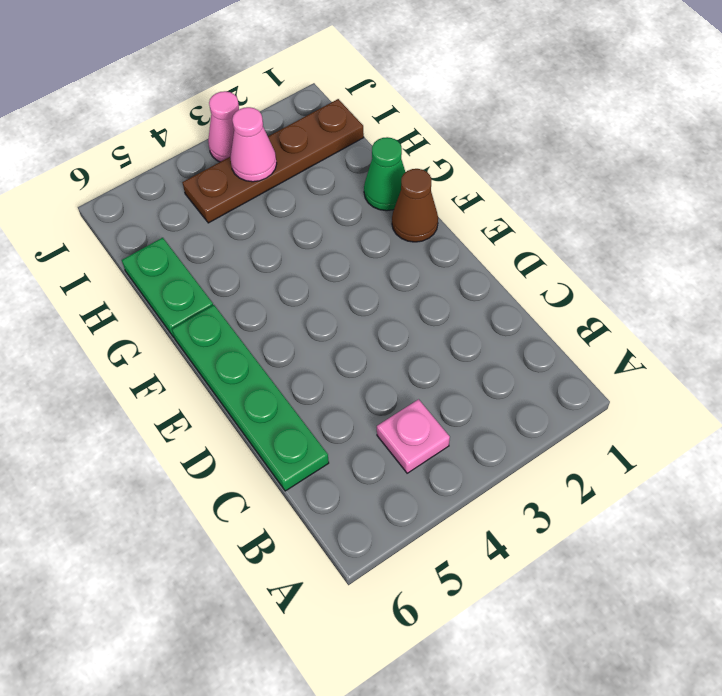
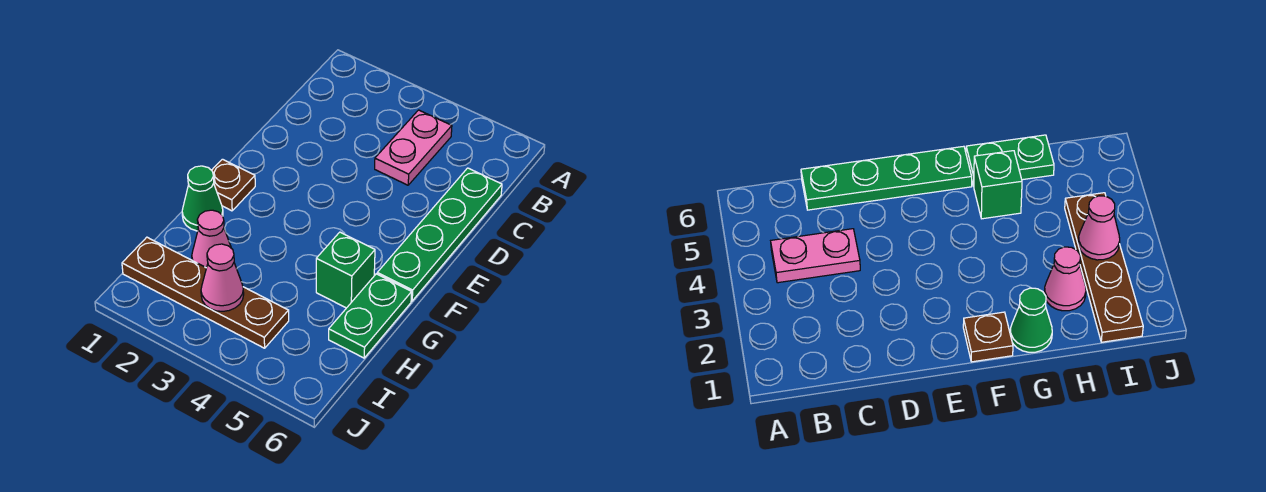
pink 1x1 plate [377,399,450,473] -> pink 1x2 plate [375,110,452,185]
brown 1x1 cone [392,169,438,242] -> brown 1x1 plate [212,159,255,211]
none -> green 1x1 brick [316,232,375,308]
pink 1x1 cone [208,91,239,162] -> pink 1x1 cone moved to [192,210,231,268]

